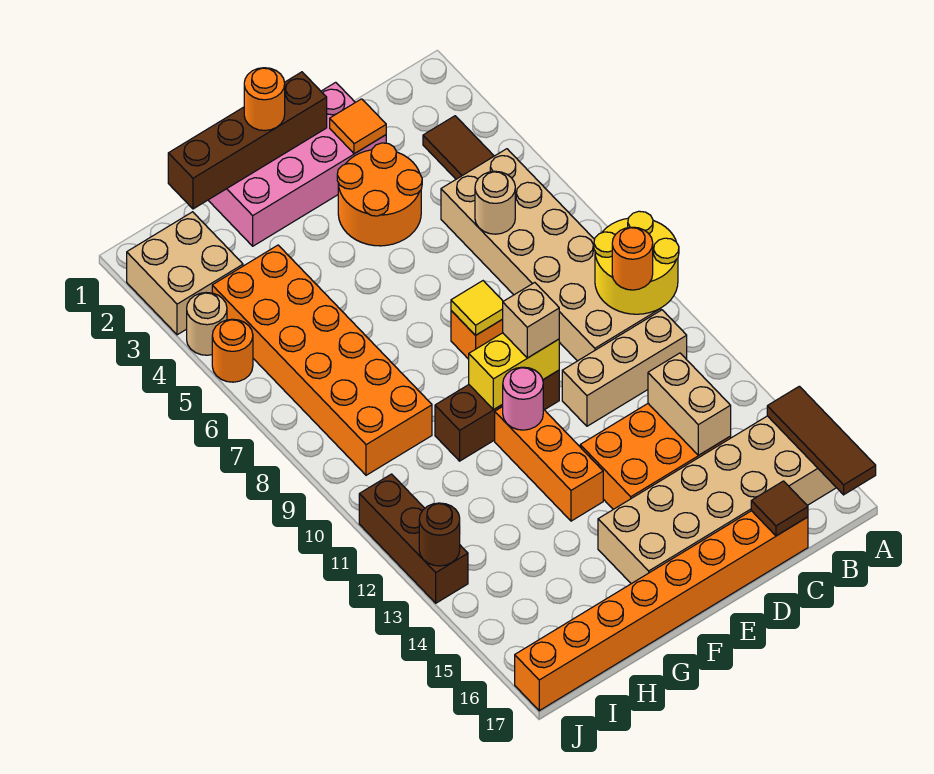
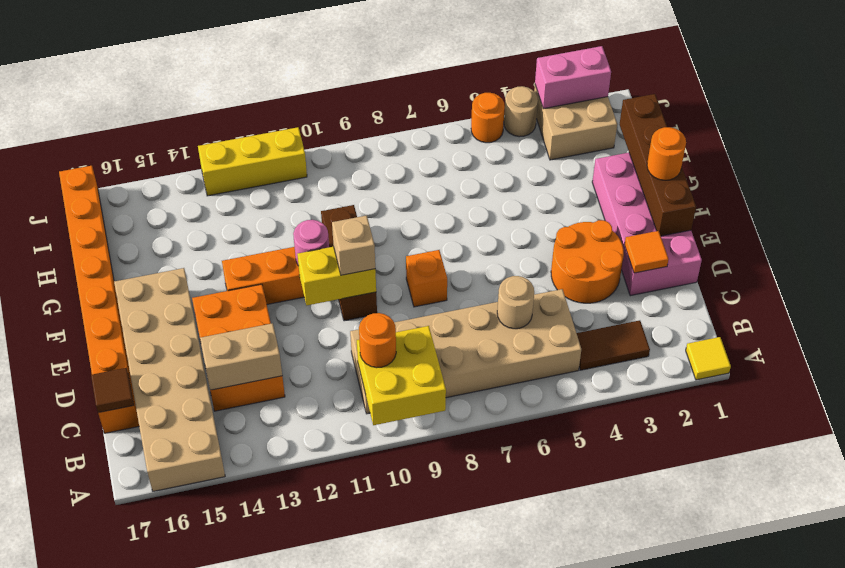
yellow 2x2 round brick [594,211,679,314] -> yellow 2x2 brick [357,326,446,425]
brown 1x3 tile [767,386,876,495] -> none
tan 1x3 brick [562,310,687,426] -> none
yellow 1x1 tile [451,281,503,335] -> yellow 1x1 tile moved to [686,337,731,380]
yellow 1x2 brick [469,333,559,410] -> yellow 1x2 brick turned to [297,247,376,305]
orange 2x6 brick [212,245,432,475] -> none
none -> pink 1x2 brick [535,46,611,109]
brown 1x3 brick [359,474,468,603] -> yellow 1x3 brick [198,127,307,196]
brown 1x1 round brick [419,503,460,566] -> none

